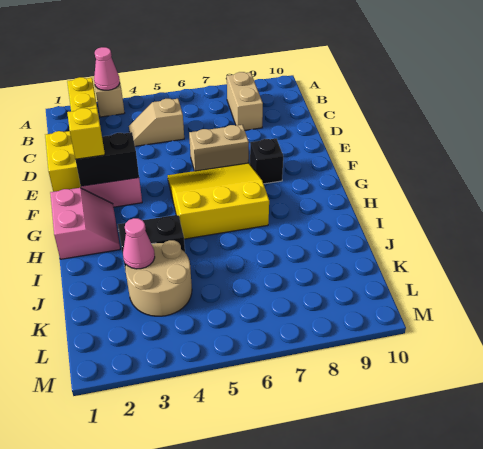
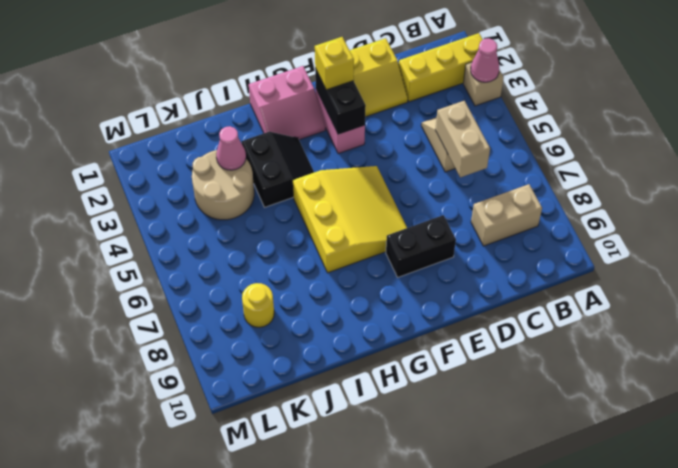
tan 1x2 brick [189,125,249,171] -> tan 1x2 brick moved to [435,101,490,177]
black 1x1 brick [250,139,283,184] -> black 1x2 brick [386,215,456,277]
none -> yellow 1x1 round brick [242,283,274,327]

